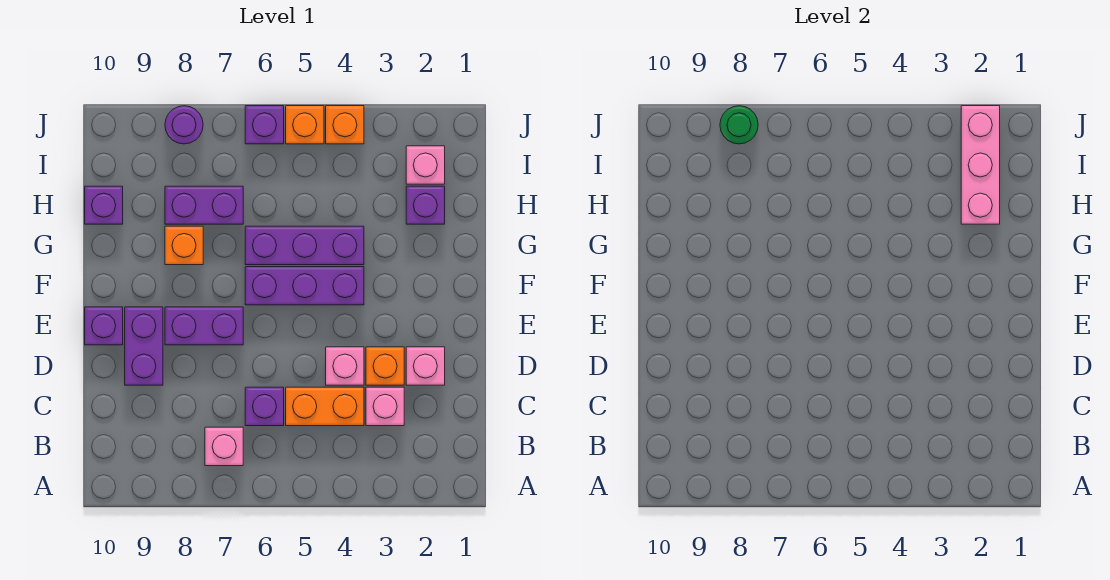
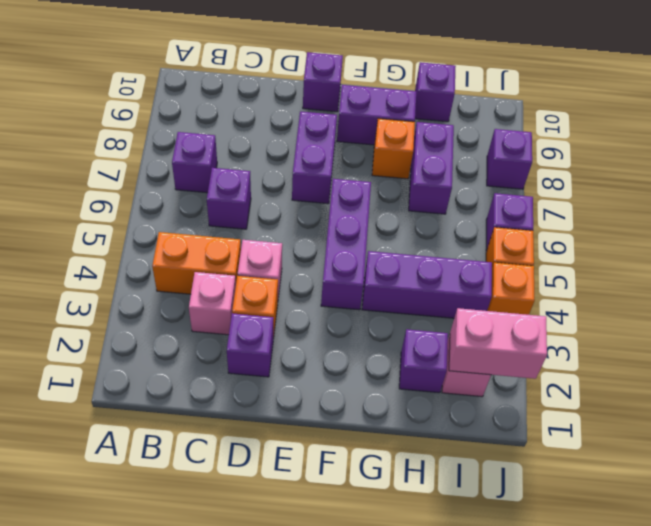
pink 1x1 brick [205,427,243,466] -> purple 1x1 brick [172,132,217,193]
orange 1x2 brick [286,387,364,426] -> orange 1x2 brick turned to [152,232,241,294]
pink 1x1 brick [406,347,445,385] -> purple 1x1 brick [227,313,273,377]
purple 1x2 brick [125,307,163,385] -> purple 1x2 brick moved to [337,85,416,145]
purple 1x3 brick [245,226,364,265] -> purple 1x3 brick turned to [362,251,492,318]
pink 1x3 brick [961,106,1000,224] -> pink 1x2 brick [449,308,547,379]
purple 1x1 round brick [165,106,203,144] -> purple 1x1 brick [487,129,532,189]
green 1x1 round brick [720,106,758,144] -> none

